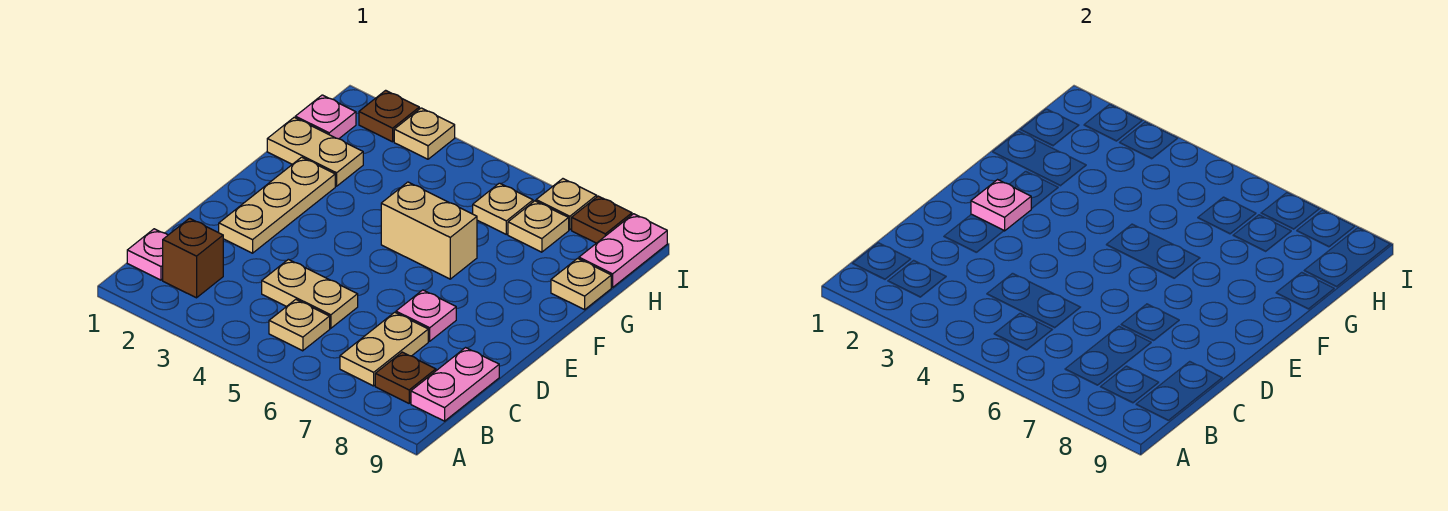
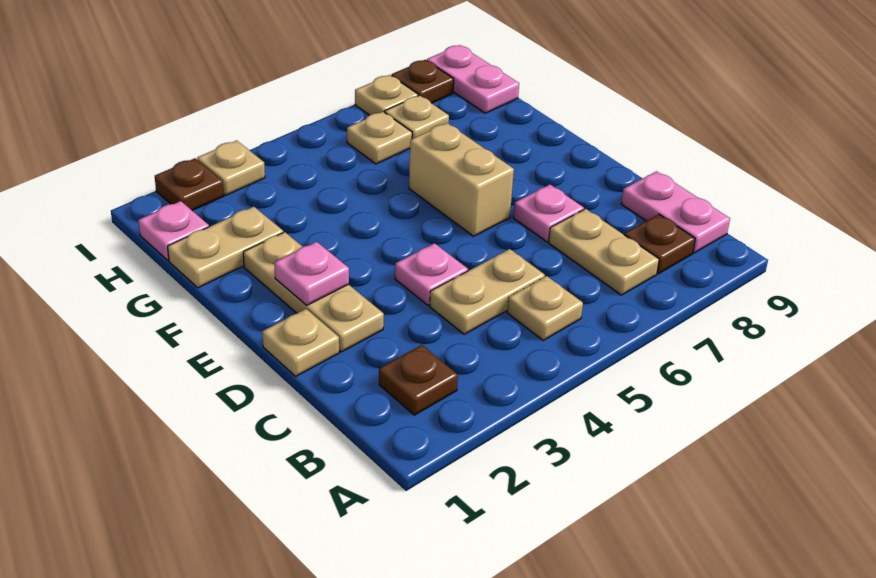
pink 1x1 plate [127,229,168,280] -> pink 1x1 plate moved to [395,243,468,306]
brown 1x1 brick [163,218,223,298] -> brown 1x1 plate [379,345,458,415]
tan 1x2 brick [381,182,477,279] -> tan 1x2 brick turned to [409,123,514,236]
tan 1x1 plate [551,258,611,310] -> tan 1x1 plate moved to [262,309,339,376]

